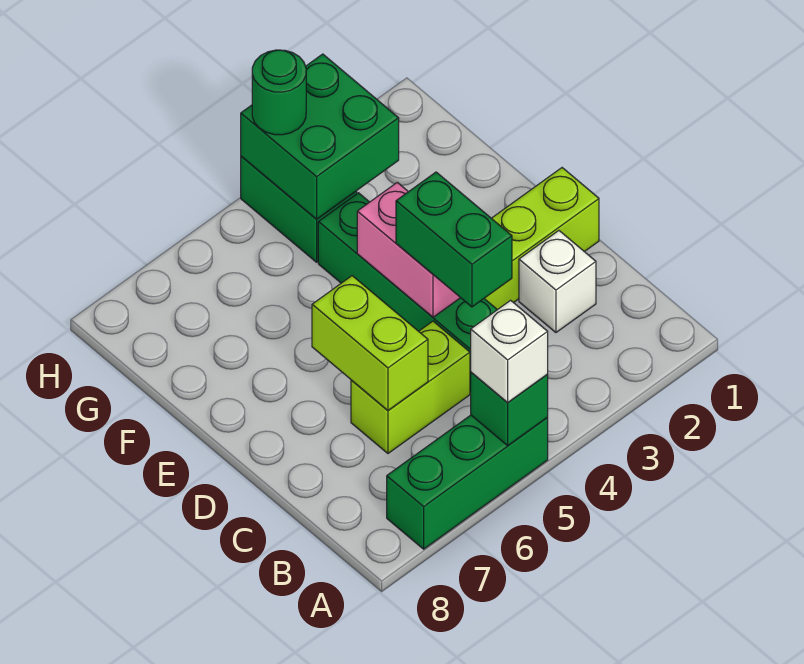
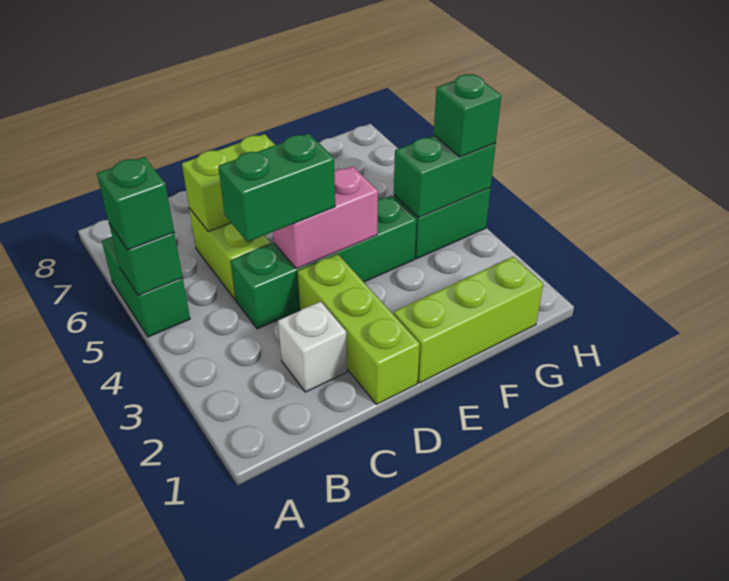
green 1x3 brick [387,415,548,549] -> green 1x2 brick [102,237,190,337]
white 1x1 brick [471,300,548,402] -> green 1x1 brick [97,157,174,250]
none -> lime 1x3 brick [394,257,543,383]
green 2x2 brick [241,54,399,219] -> green 1x2 brick [394,135,496,218]
green 1x1 round brick [252,50,306,135] -> green 1x1 brick [434,74,501,157]

